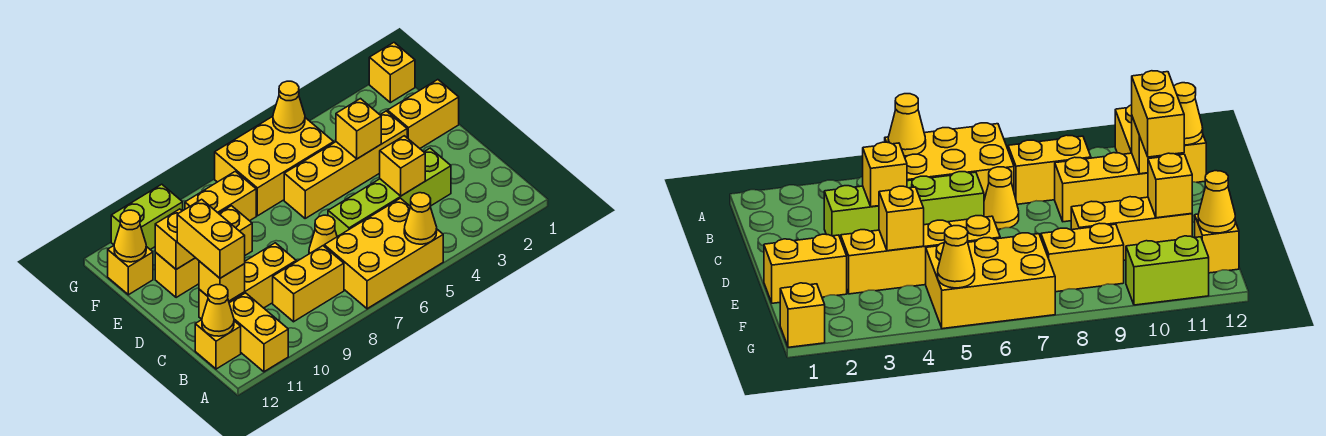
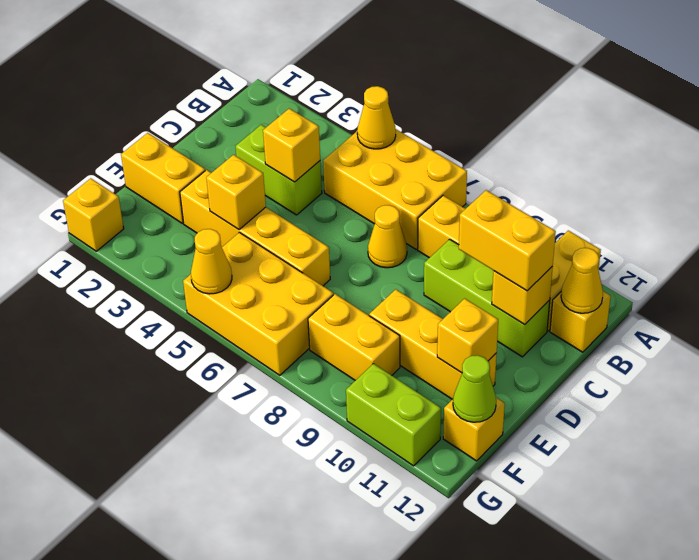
lime 1x4 brick [328,148,451,237] -> lime 1x2 brick [236,125,322,215]
yellow 1x3 brick [199,243,296,319] -> lime 1x3 brick [424,239,550,357]
yellow 1x2 brick [177,199,245,278] -> yellow 1x2 brick turned to [459,190,556,291]
yellow 1x1 cone [114,210,146,262] -> lime 1x1 cone [453,355,496,422]

